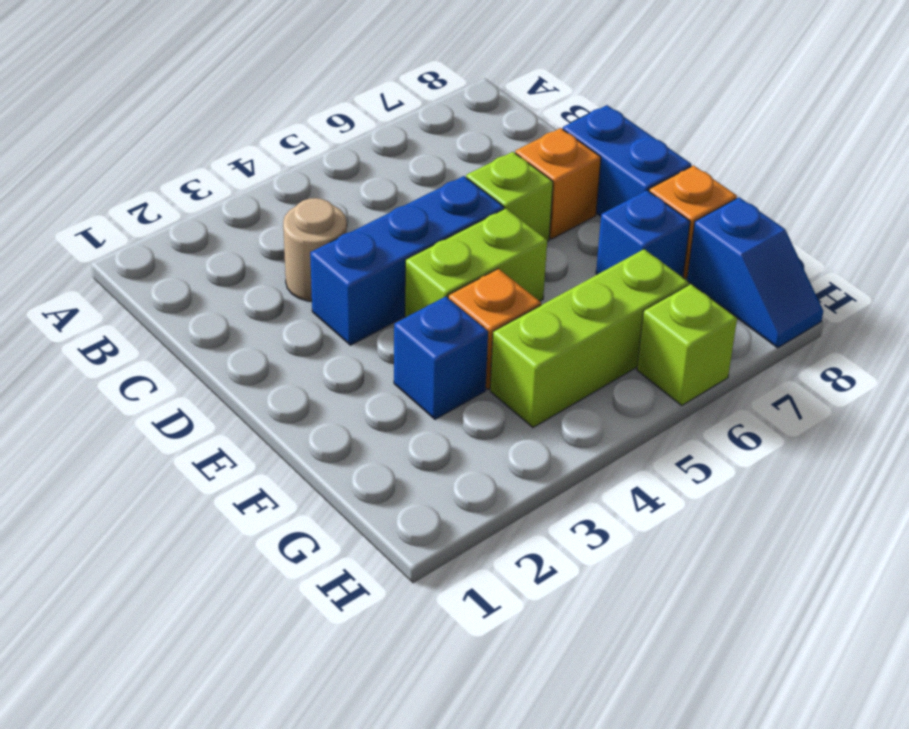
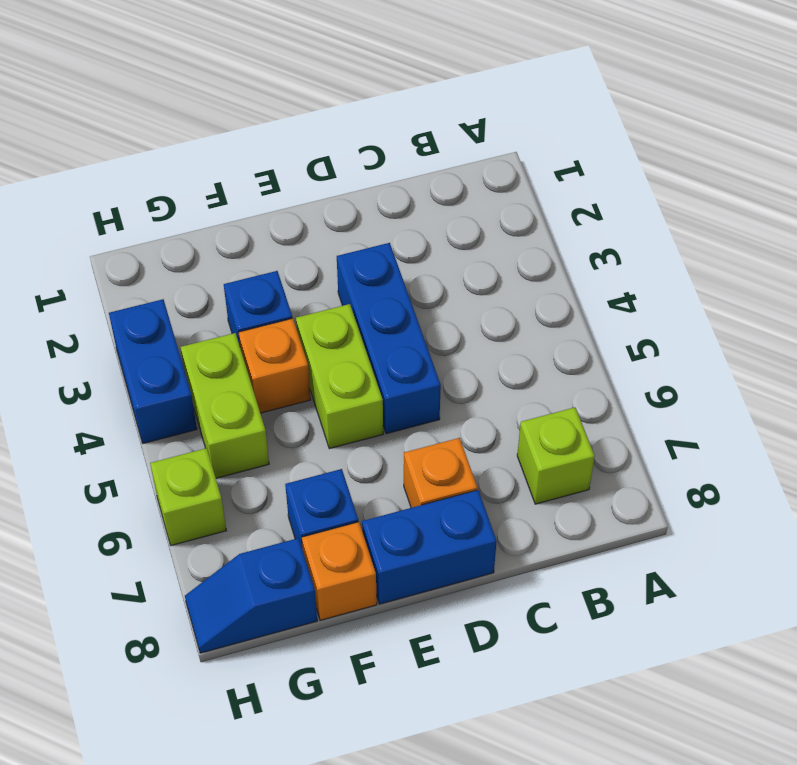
tan 1x1 round brick [283,198,347,301] -> none
lime 1x1 brick [466,152,553,241] -> lime 1x1 brick moved to [517,407,595,504]
lime 1x3 brick [490,249,689,427] -> lime 1x2 brick [181,333,269,478]
none -> blue 1x2 brick [109,299,197,443]

